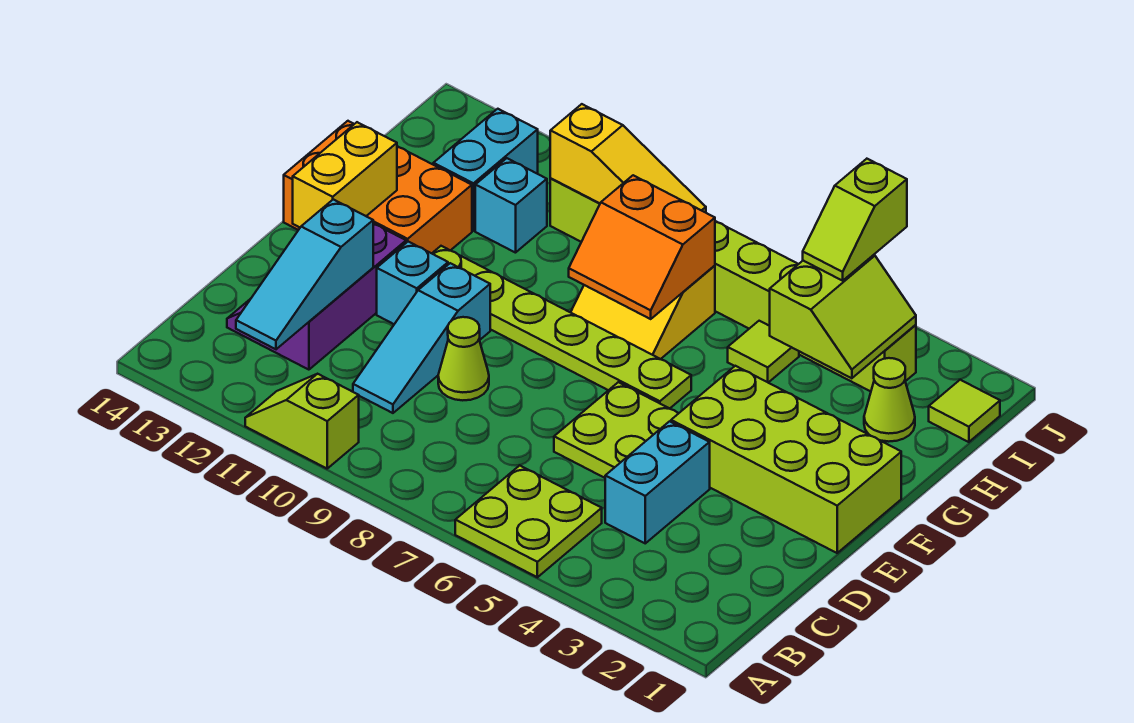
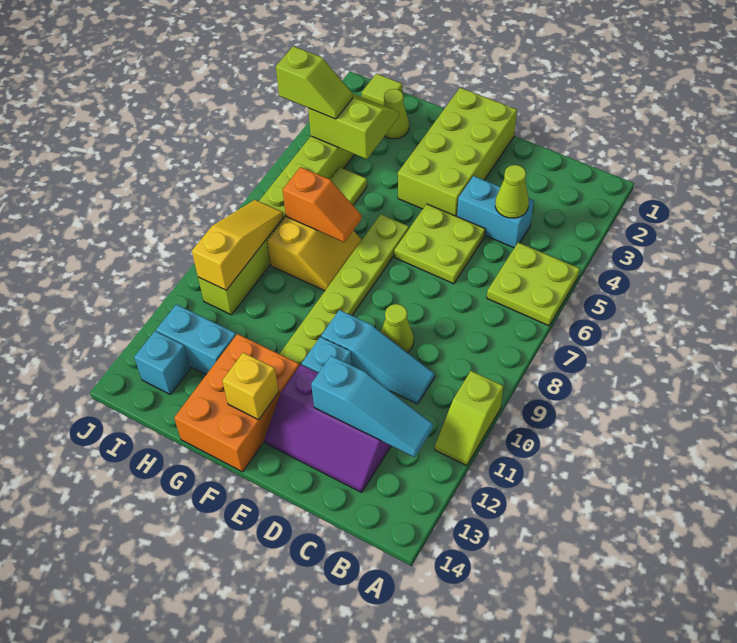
none -> lime 1x1 cone [495,165,529,218]
yellow 1x2 brick [293,122,397,227] -> yellow 1x1 brick [222,352,279,420]
orange 2x2 slope [569,175,715,319] -> orange 1x2 slope [283,167,361,242]
cyan 1x1 brick [475,158,547,253] -> cyan 1x1 brick moved to [134,331,190,394]

